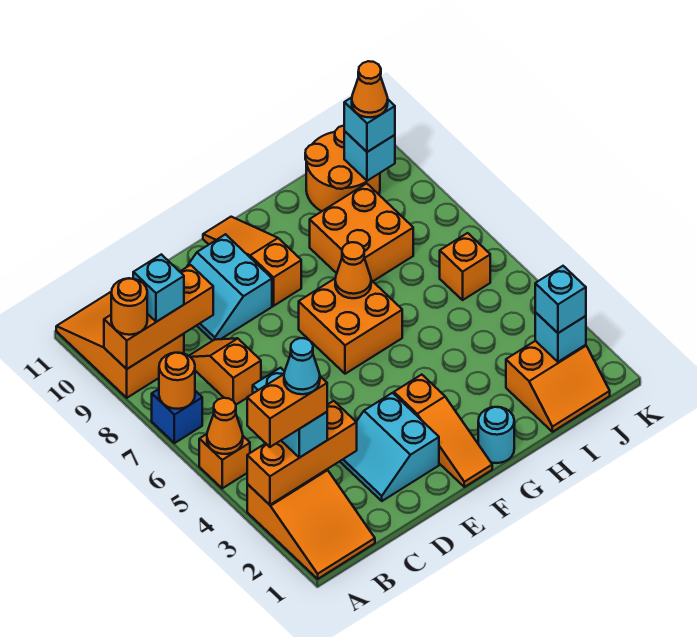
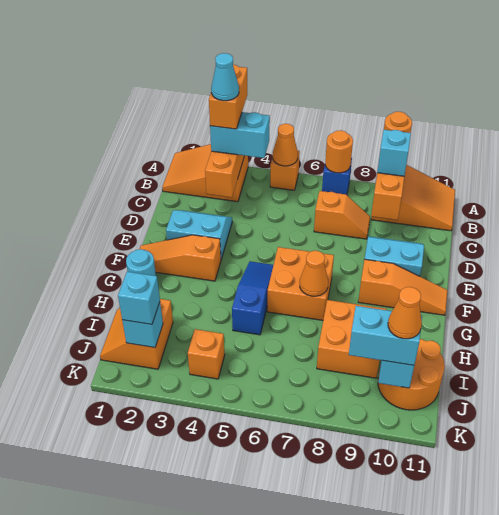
none -> blue 1x3 slope [232,261,273,335]
orange 1x1 brick [440,233,490,300] -> orange 1x1 brick moved to [188,329,225,379]
cyan 1x1 brick [344,97,395,152] -> cyan 1x2 brick [349,306,422,365]

